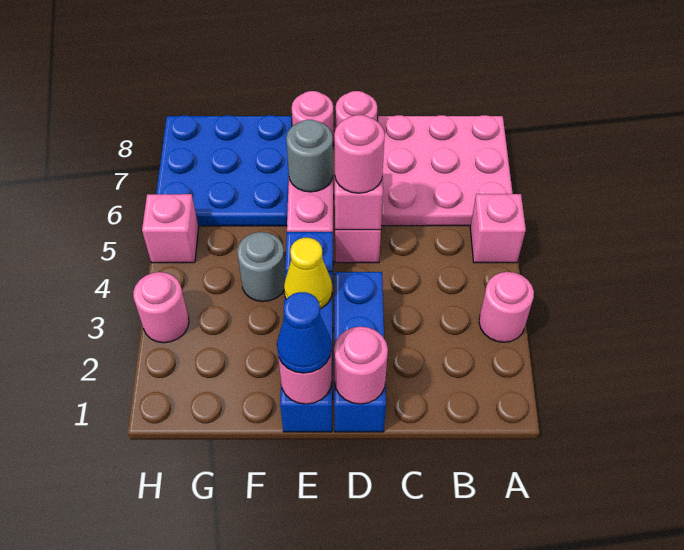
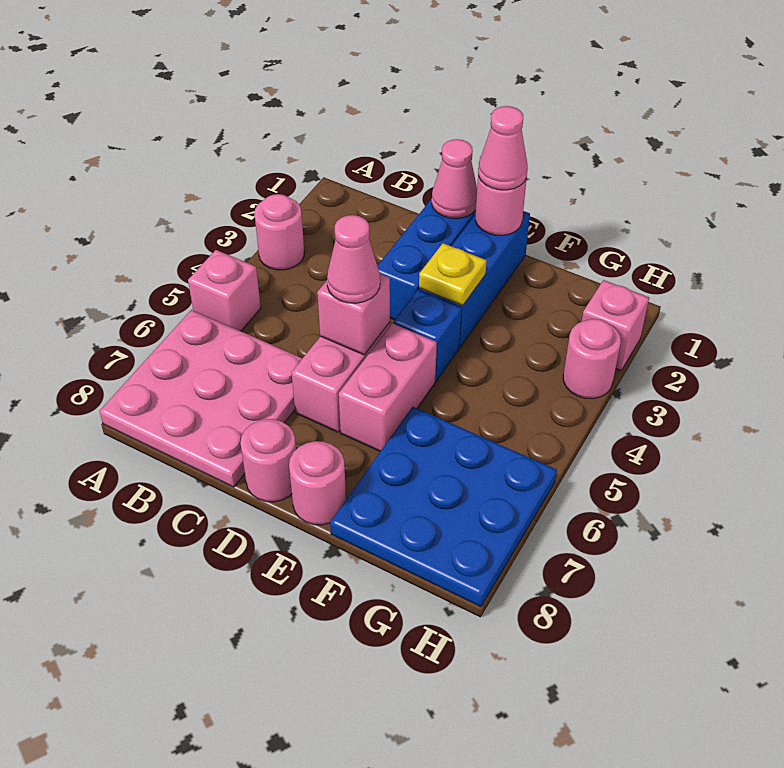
pink 1x1 round brick [334,327,388,404] -> pink 1x1 cone [432,139,477,218]
pink 1x1 round brick [334,115,385,193] -> pink 1x1 cone [327,215,380,303]
blue 1x1 cone [277,292,331,373] -> pink 1x1 cone [478,106,528,190]
yellow 1x1 cone [284,238,332,309] -> yellow 1x1 plate [419,243,487,305]
grey 1x1 round brick [286,120,333,192] -> none
grey 1x1 round brick [237,232,285,302] -> none
pink 1x1 brick [142,194,199,263] -> pink 1x1 brick moved to [582,280,649,370]

